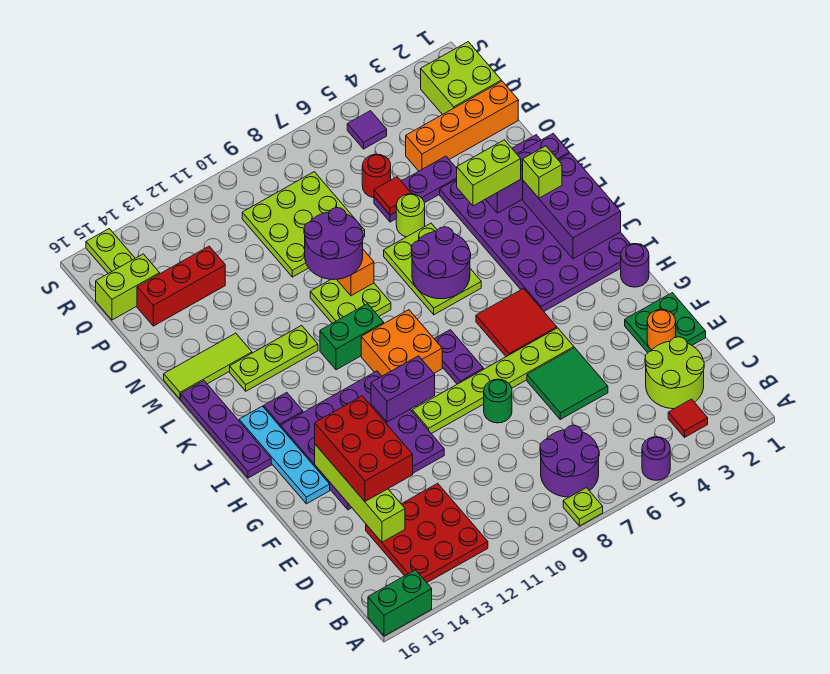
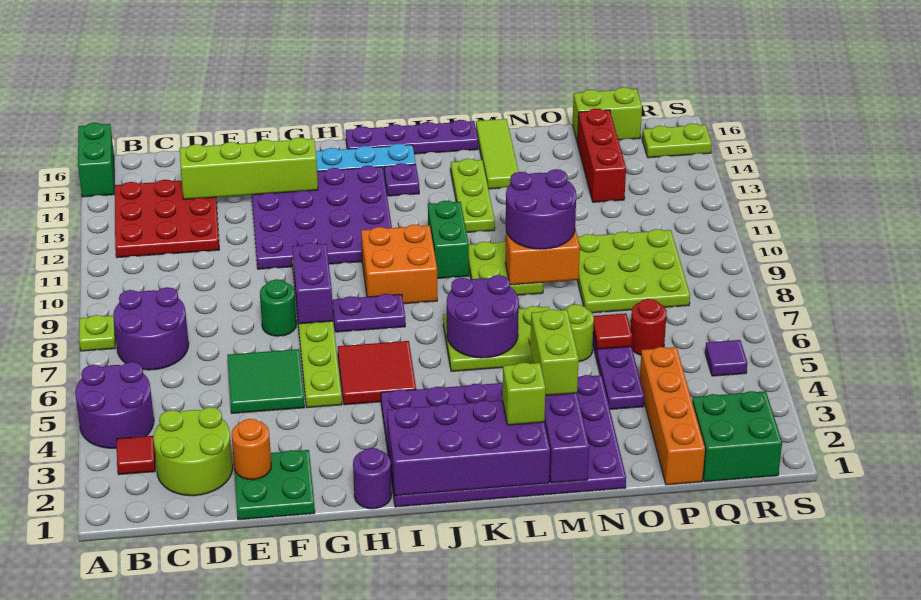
purple 1x1 round brick [642,437,670,480] -> purple 2x2 round brick [75,362,154,448]
red 2x3 brick [315,396,413,501] -> none
purple 1x2 brick [371,356,435,422] -> purple 1x2 brick moved to [292,243,333,324]
purple 2x3 brick [523,153,621,259] -> purple 2x4 brick [387,401,550,496]
lime 2x2 brick [421,42,501,115] -> green 2x2 brick [692,391,782,482]
lime 1x2 brick [96,254,160,320] -> lime 1x2 brick turned to [572,87,642,141]

